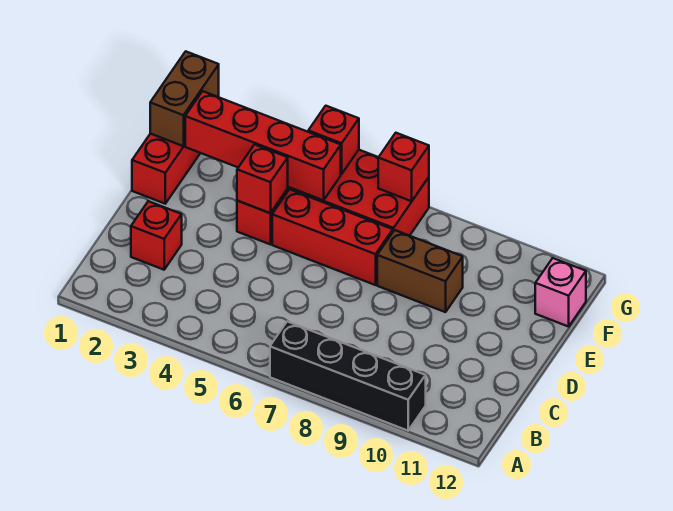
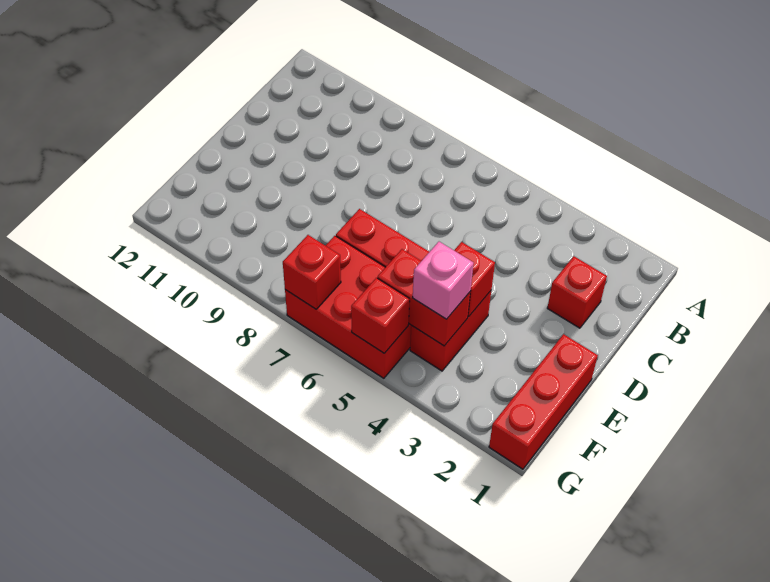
black 1x4 brick [270,322,426,431] -> none
brown 1x2 brick [377,230,463,312] -> none
brown 1x2 brick [150,51,219,146] -> none
red 1x4 brick [185,91,341,200] -> red 1x2 brick [377,249,470,346]
pink 1x1 brick [535,258,586,327] -> pink 1x1 brick moved to [413,242,474,319]

